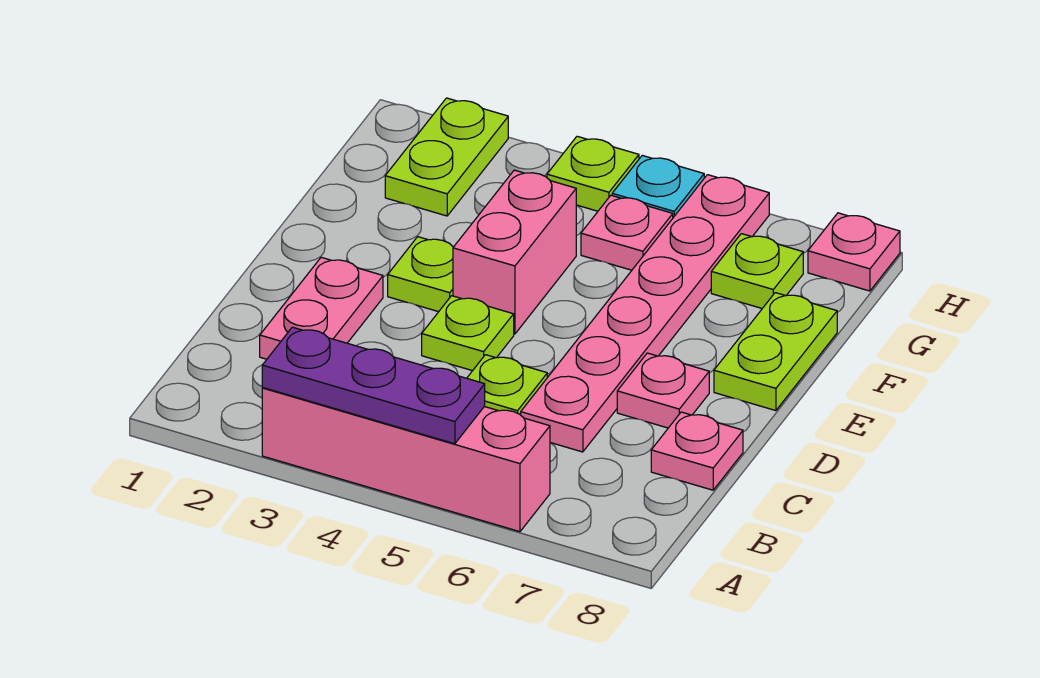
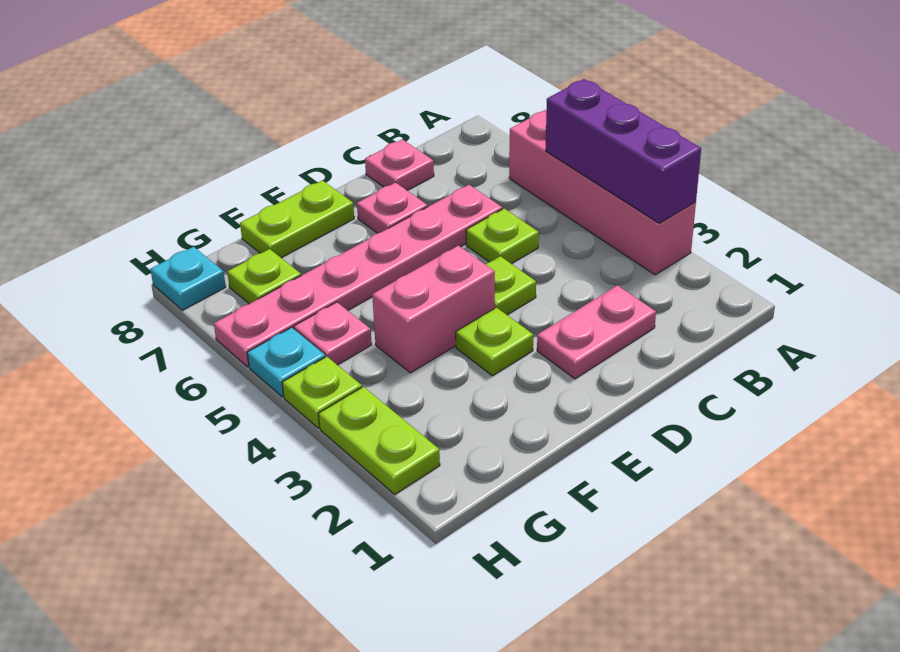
purple 1x3 plate [262,327,485,444] -> purple 1x3 brick [546,79,701,223]
lime 1x2 plate [385,98,508,216] -> lime 1x2 plate turned to [319,387,440,494]
pink 1x1 plate [808,213,900,291] -> cyan 1x1 plate [150,247,226,310]

